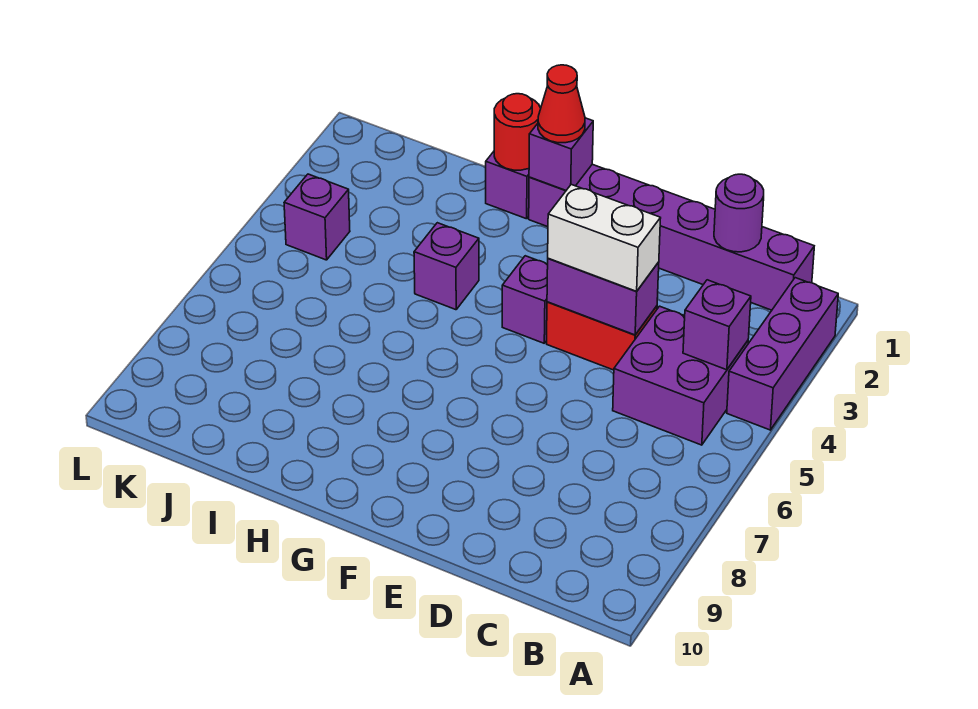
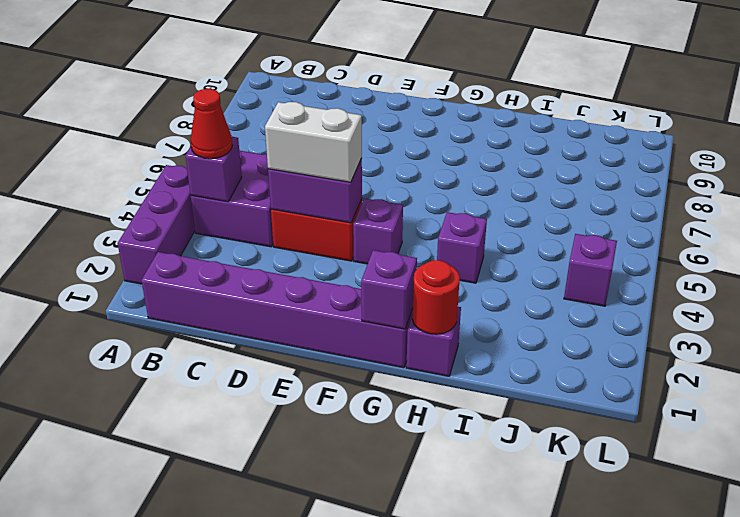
purple 1x1 round brick [714,174,764,252] -> none
red 1x1 cone [538,65,585,143] -> red 1x1 cone moved to [191,89,232,159]

